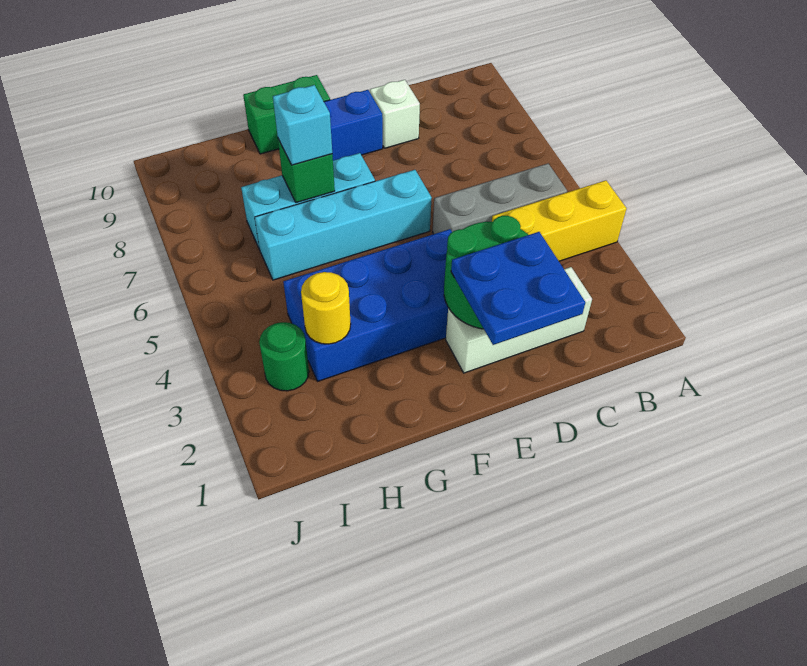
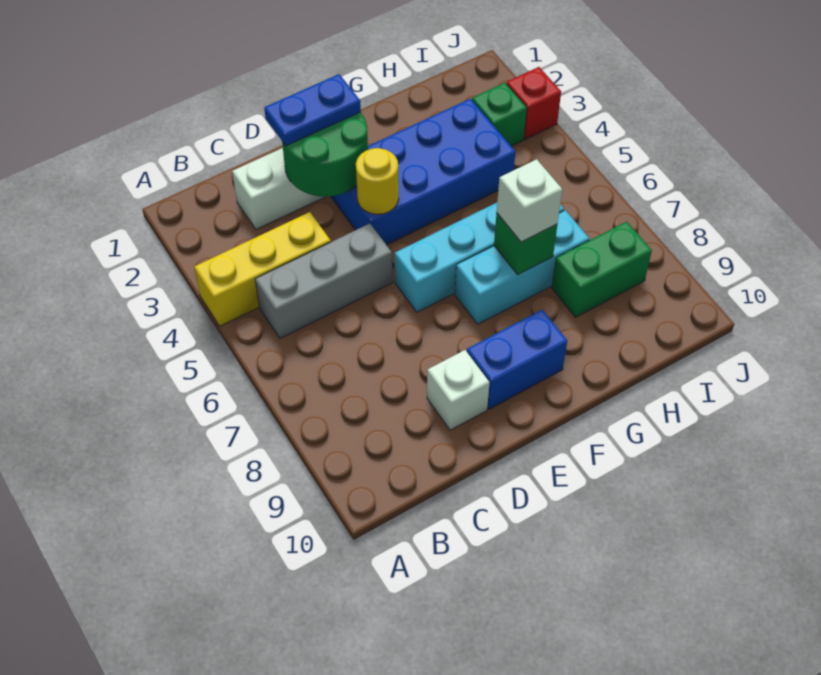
blue 2x2 plate [451,232,585,345] -> blue 1x2 plate [264,74,361,146]
green 1x2 brick [243,75,330,154] -> green 1x2 brick moved to [552,222,652,317]
cyan 1x1 brick [273,85,332,165] -> white 1x1 brick [497,159,562,242]
yellow 1x1 round brick [301,272,351,344] -> yellow 1x1 round brick moved to [356,148,399,214]
green 1x1 round brick [259,322,309,391] -> green 1x1 brick [472,83,527,146]
none -> red 1x1 brick [507,67,561,139]

